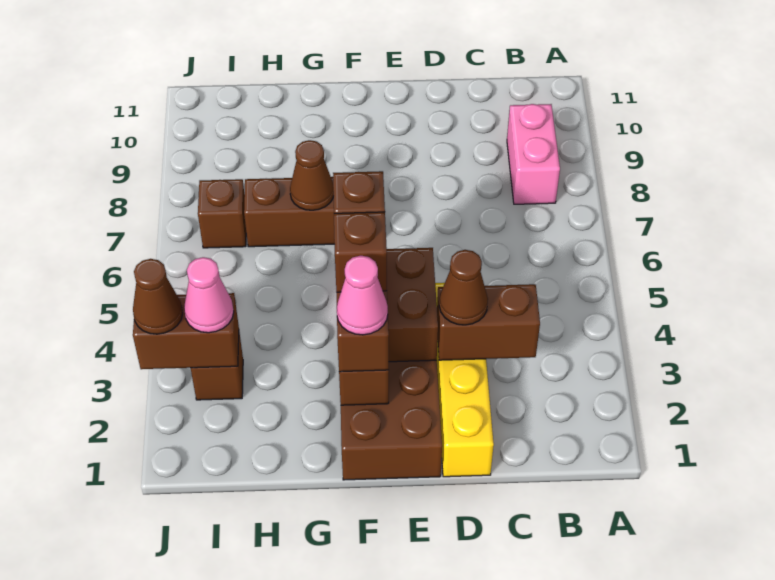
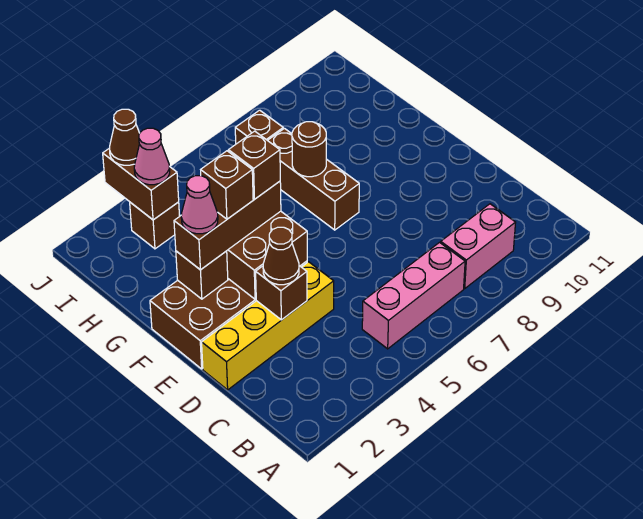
none -> pink 1x3 brick [362,243,465,349]
brown 1x2 brick [437,284,540,360] -> brown 1x1 brick [256,266,307,320]
brown 1x1 cone [290,140,334,210] -> brown 1x1 round brick [292,122,326,177]

